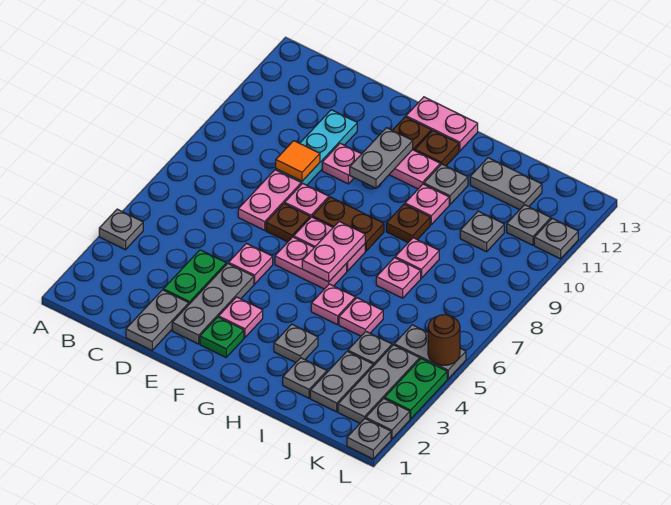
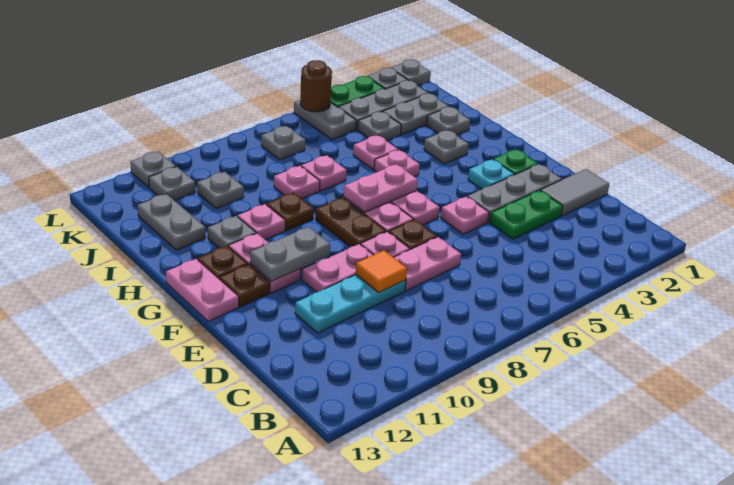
grey 1x1 plate [99,209,143,250] -> grey 1x1 plate moved to [261,126,305,160]
grey 1x2 plate [126,290,189,350] -> grey 1x2 tile [540,169,609,216]
pink 1x1 plate [322,143,361,184] -> pink 1x2 plate [302,244,373,292]
pink 1x1 plate [219,297,263,338] -> cyan 1x1 plate [468,159,514,189]

